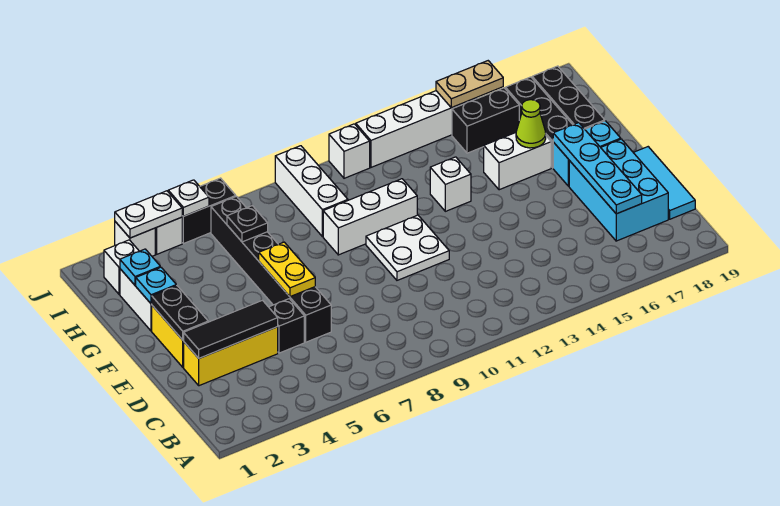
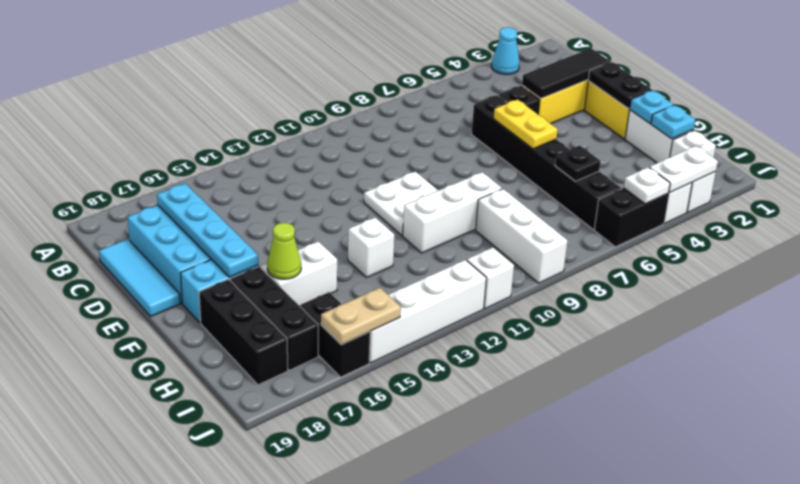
none -> cyan 1x1 cone [492,27,520,74]
black 1x2 brick [452,88,519,153] -> black 1x2 brick turned to [300,292,370,377]

